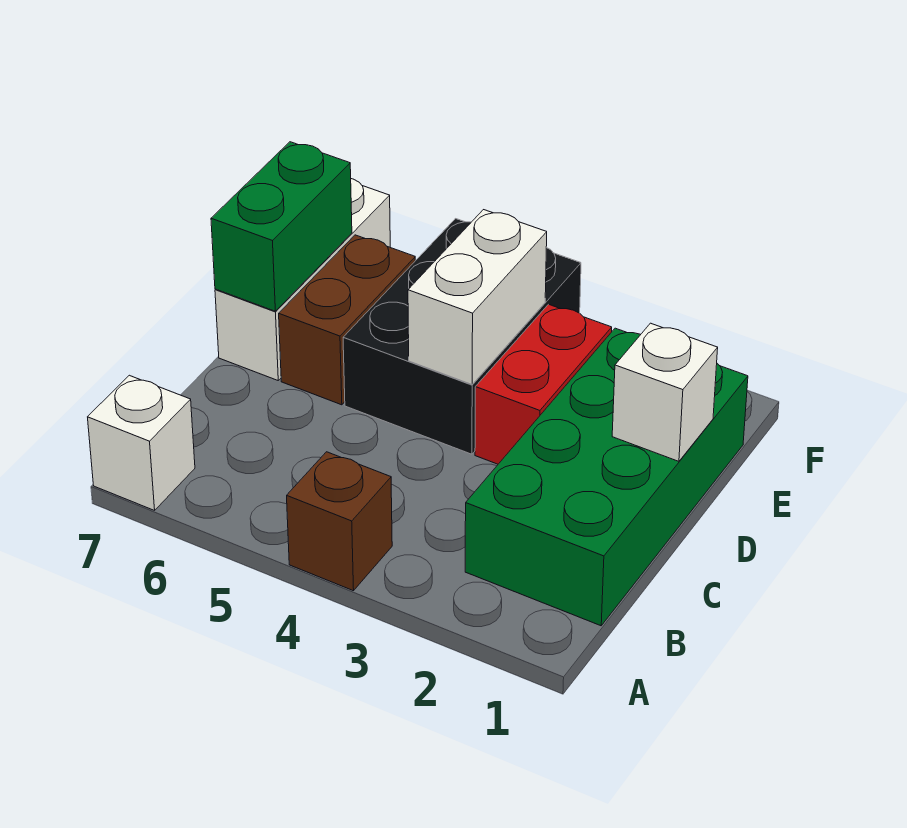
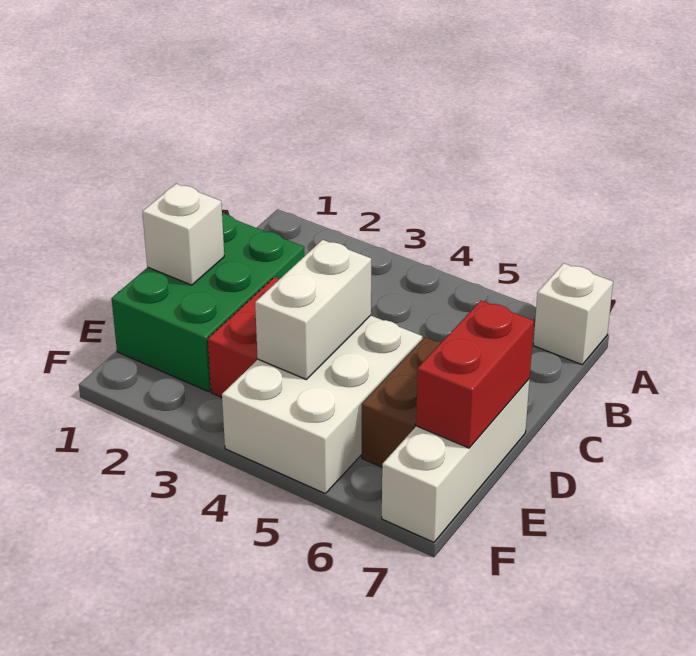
brown 1x1 brick [287,452,392,591] -> none
green 2x4 brick [465,328,748,626] -> green 2x3 brick [111,214,304,392]
black 2x3 brick [343,219,581,454] -> white 2x3 brick [222,315,422,493]
green 1x2 brick [211,142,352,311] -> red 1x2 brick [416,300,534,448]

